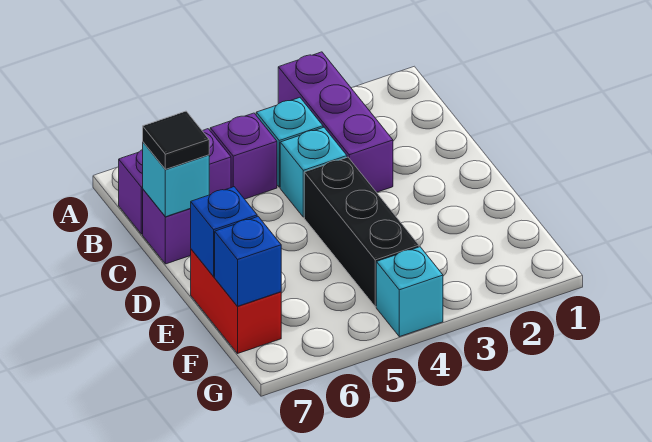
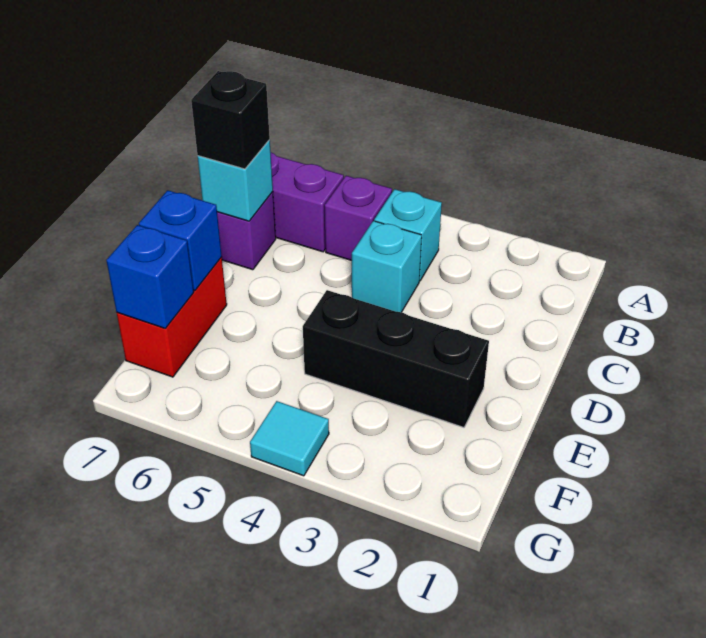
purple 1x3 brick [278,52,393,192] -> none
black 1x1 tile [143,111,209,169] -> black 1x1 brick [191,71,270,169]
black 1x3 brick [304,157,419,307] -> black 1x3 brick turned to [303,290,489,427]
cyan 1x1 brick [376,247,443,337] -> cyan 1x1 tile [250,401,329,476]

